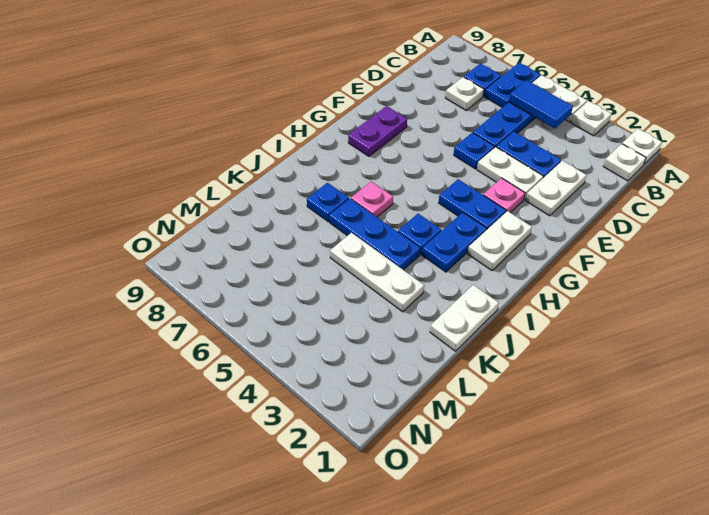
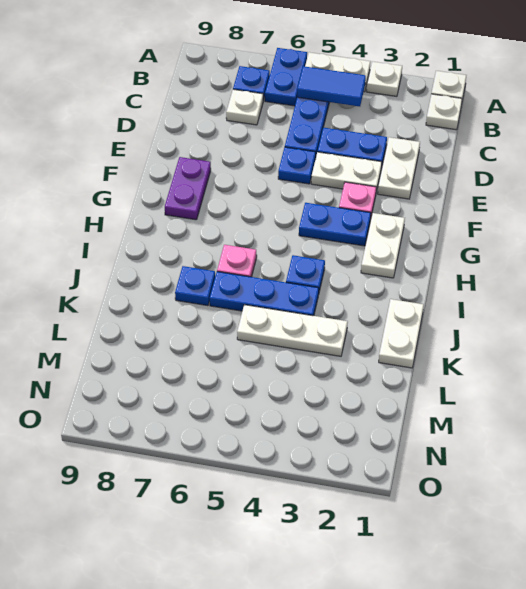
blue 1x2 plate [422,212,487,272] -> none

